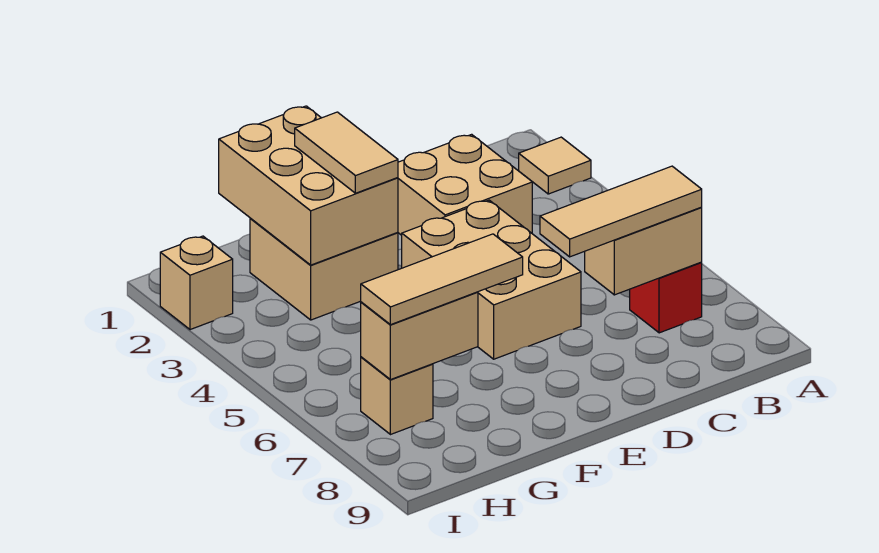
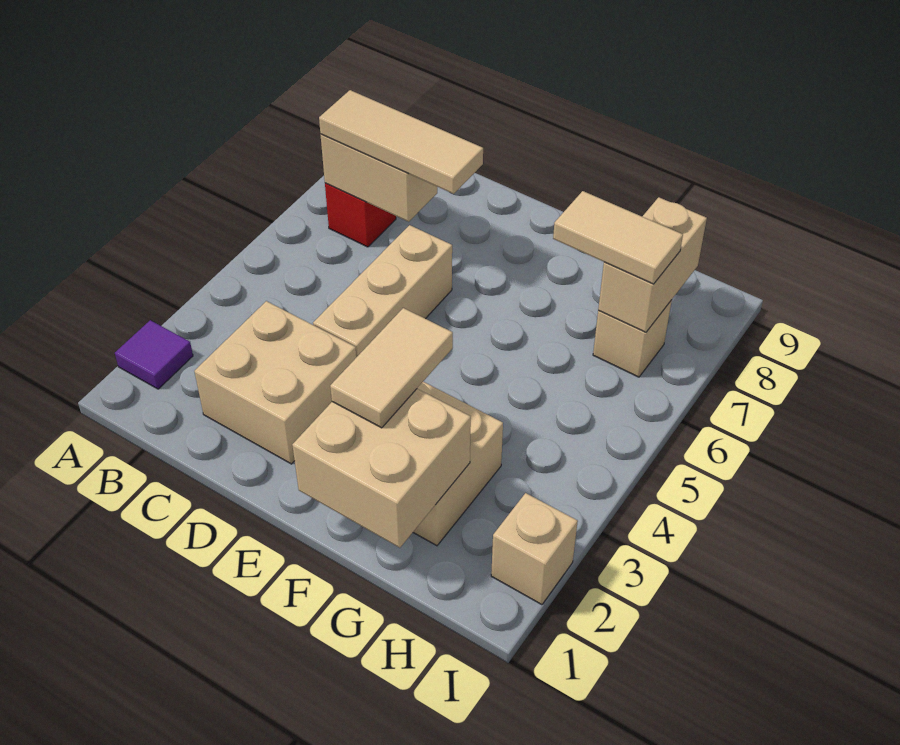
tan 1x1 tile [519,137,591,194] -> purple 1x1 tile [115,320,193,389]
tan 2x3 brick [402,200,581,359] -> tan 1x3 brick [313,225,452,357]
tan 2x3 brick [219,106,398,265] -> tan 2x2 brick [292,389,471,548]
tan 1x3 tile [361,234,523,325] -> tan 1x2 tile [553,191,683,284]
tan 1x2 brick [361,292,478,380] -> tan 1x2 brick turned to [598,197,707,332]

